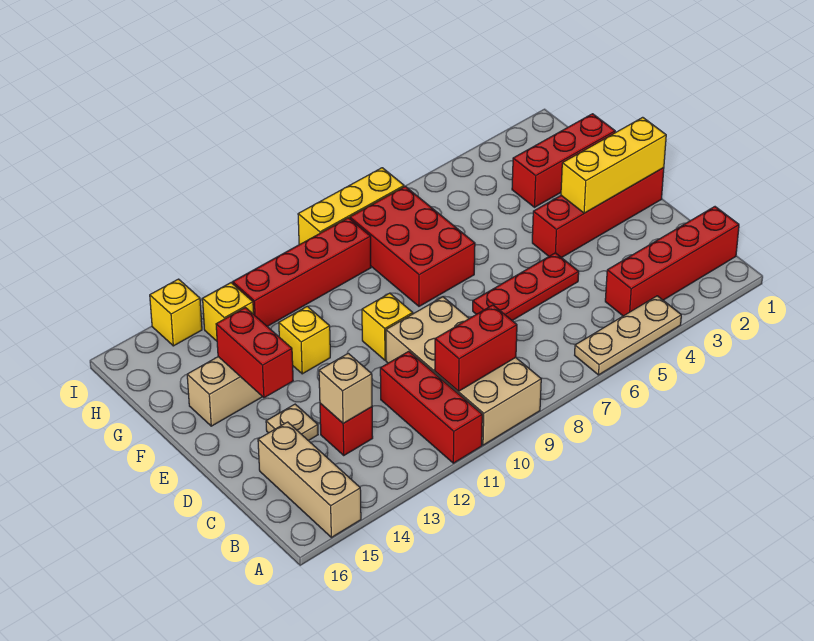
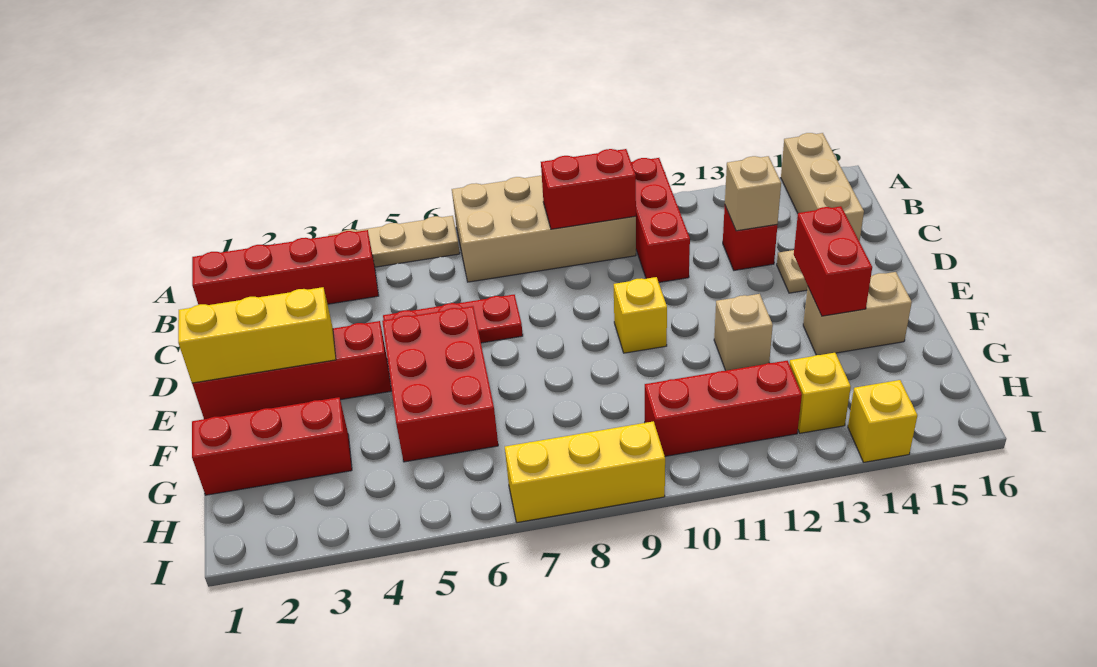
tan 2x4 brick [386,297,541,445] -> tan 2x4 brick turned to [452,176,636,282]
red 2x3 brick [350,186,475,306] -> red 2x3 brick moved to [382,306,498,462]
yellow 1x1 brick [279,306,330,374] -> tan 1x1 brick [714,294,773,371]
red 1x4 brick [232,218,371,326] -> red 1x3 brick [645,361,802,456]

